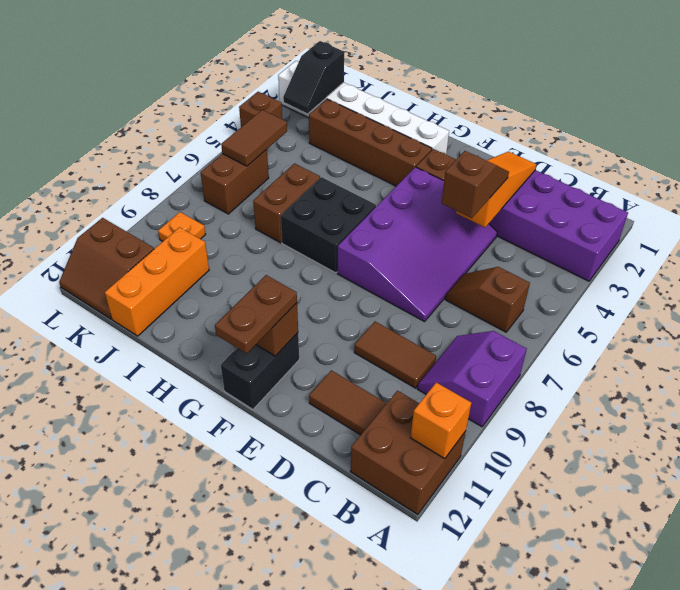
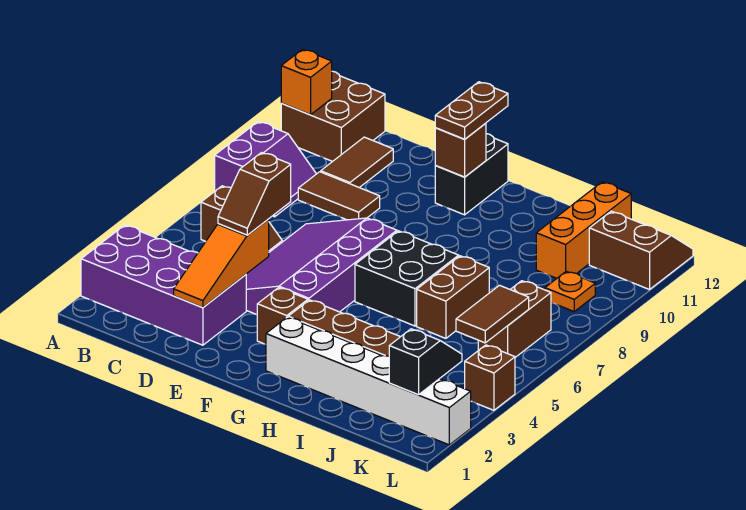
brown 1x2 tile [309,370,387,435] -> brown 1x2 tile turned to [321,137,393,188]

